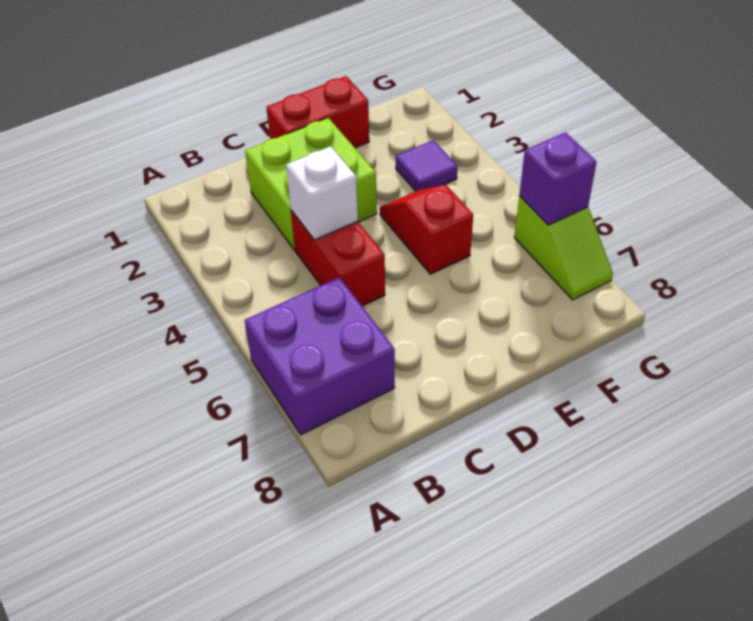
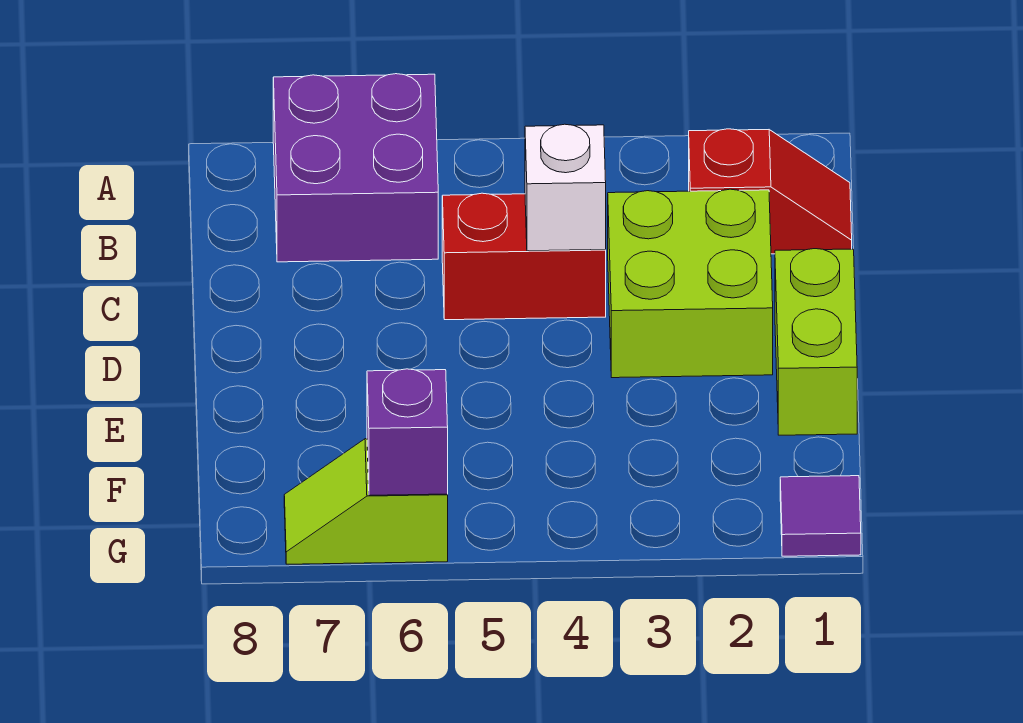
red 1x2 brick [266,76,369,148] -> lime 1x2 brick [775,249,857,435]
red 1x2 slope [380,184,473,274] -> red 1x2 slope moved to [689,129,852,254]
purple 1x1 tile [396,140,458,191] -> purple 1x1 tile moved to [780,476,861,556]

